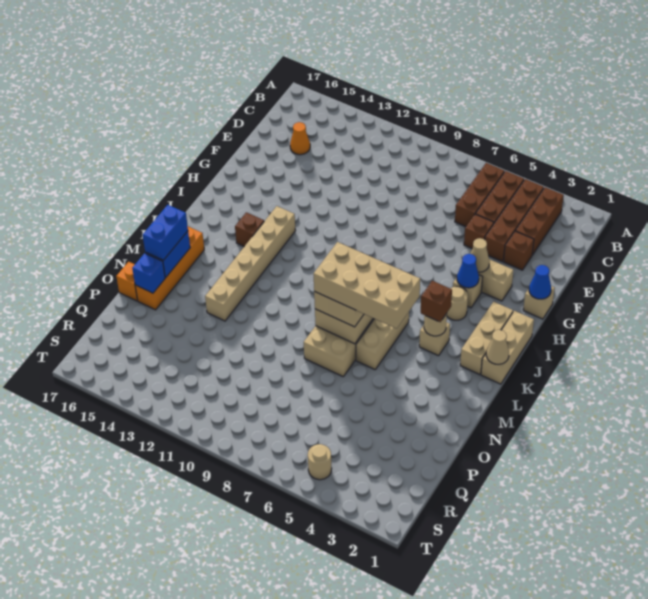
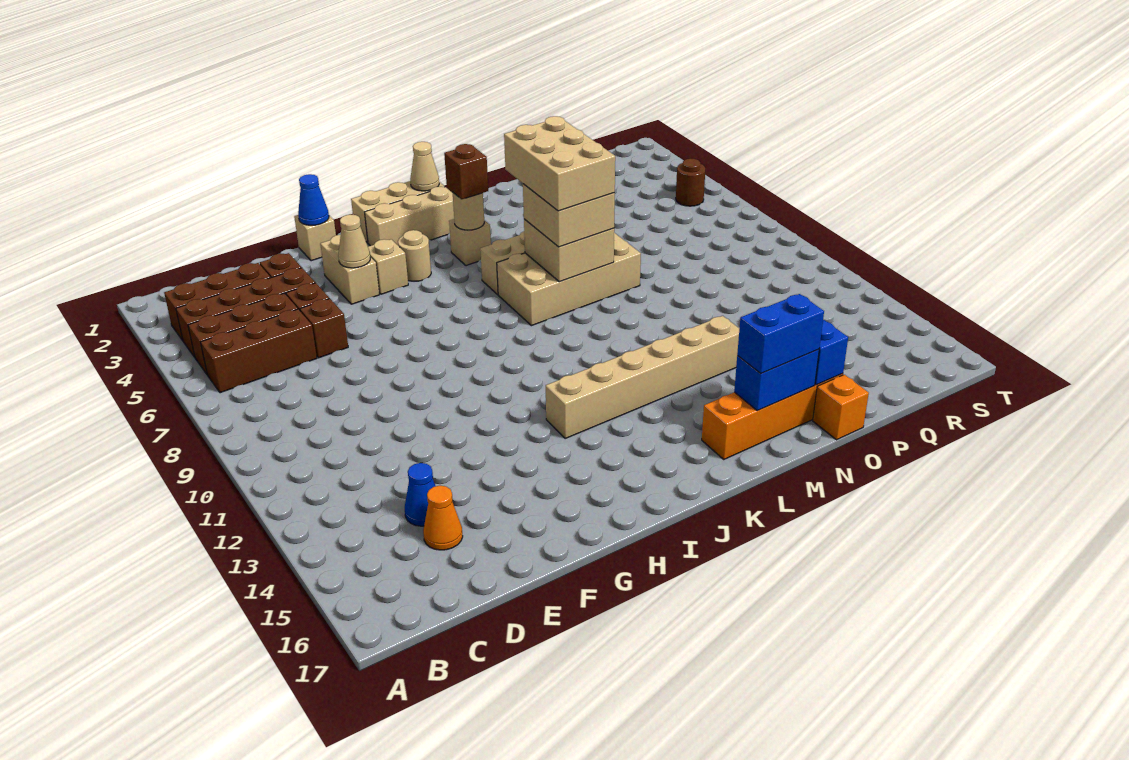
blue 1x1 cone [457,254,479,288] -> blue 1x1 cone moved to [405,463,435,526]
brown 1x1 brick [235,212,264,246] -> brown 1x1 brick moved to [300,299,348,358]
tan 2x4 brick [314,242,420,329] -> tan 2x3 brick [504,116,615,211]
tan 1x1 round brick [308,444,332,480] -> brown 1x1 round brick [676,159,705,206]

